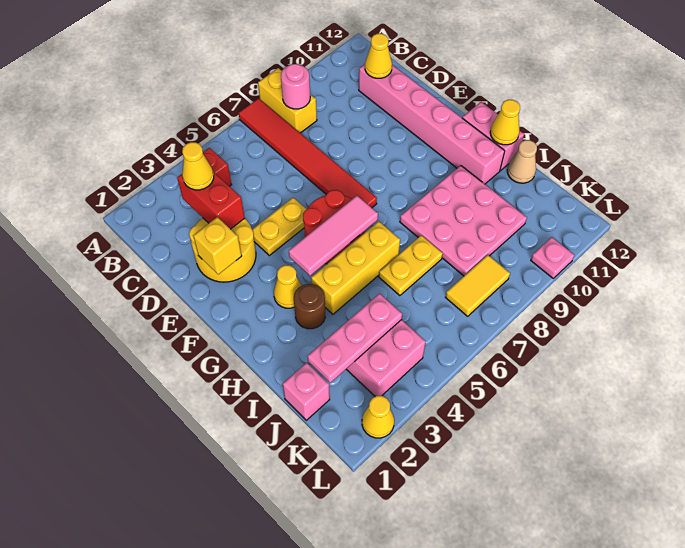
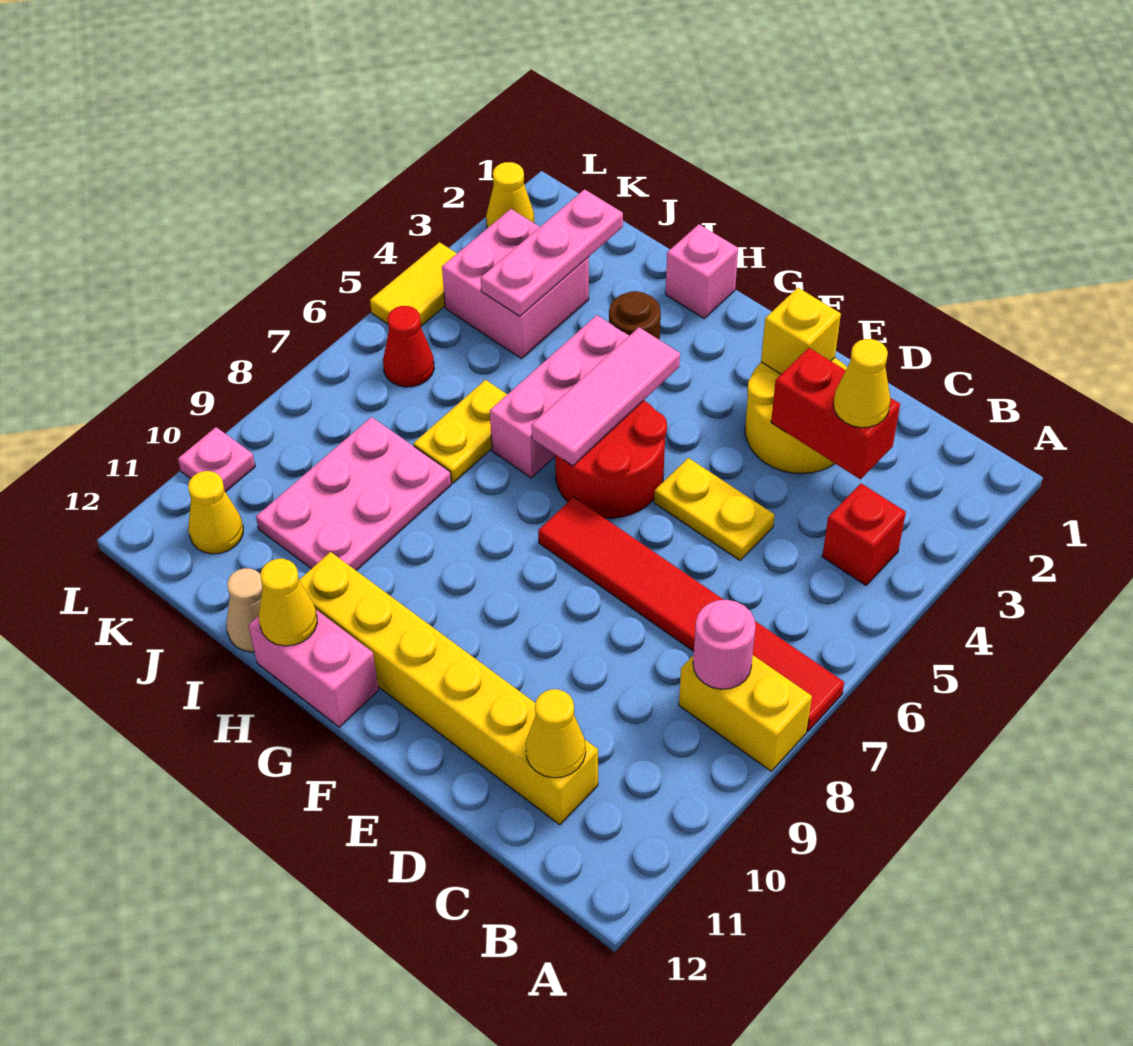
pink 1x6 brick [359,64,505,184] -> yellow 1x6 brick [299,552,598,825]
yellow 1x2 plate [252,198,307,255] -> yellow 1x2 plate turned to [654,458,775,560]
yellow 1x1 cone [274,265,302,308] -> yellow 1x1 cone moved to [188,471,243,554]
yellow 1x3 brick [311,221,400,314] -> pink 1x3 brick [490,315,629,478]
pink 3x3 plate [400,165,527,276] -> pink 2x3 plate [256,417,451,571]
pink 1x1 brick [283,363,330,420] -> pink 1x1 brick moved to [666,224,738,318]
none -> red 1x1 cone [383,306,434,387]
yellow 1x2 tile [445,255,510,316] -> yellow 1x2 tile moved to [370,242,457,326]

